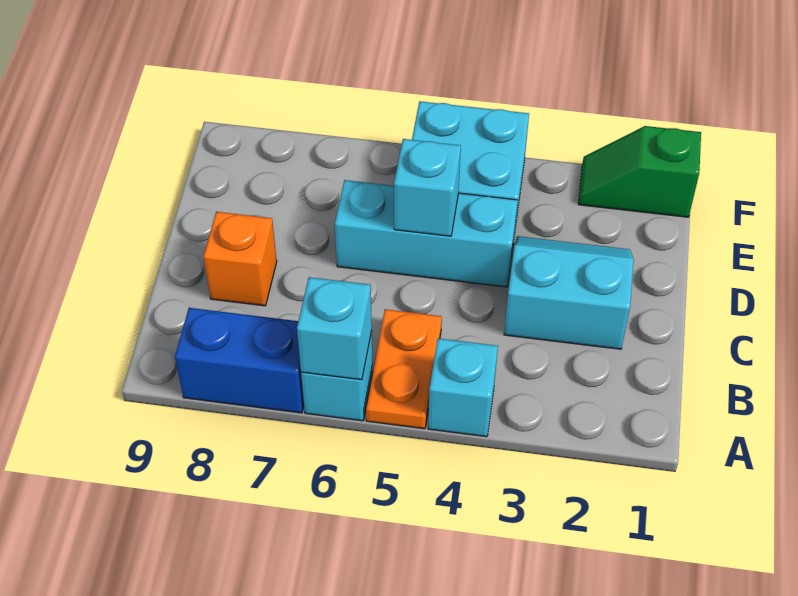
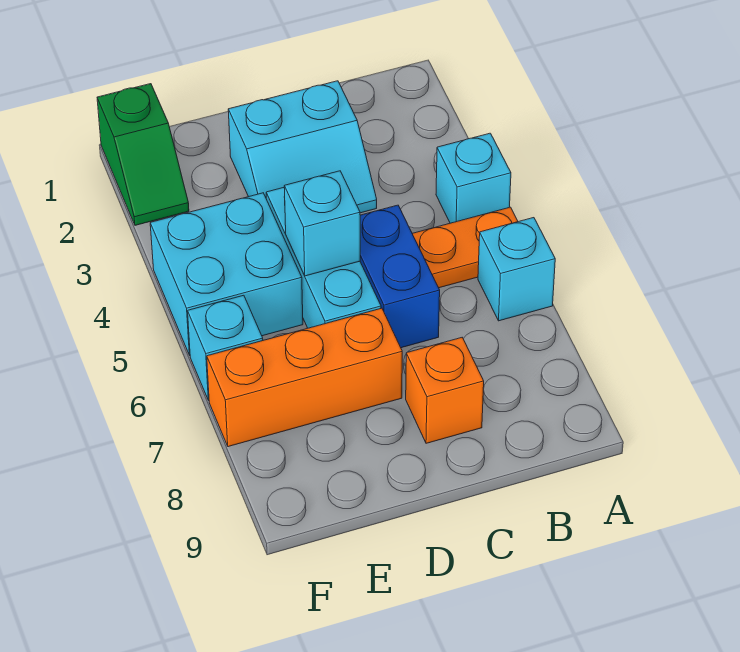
cyan 1x1 brick [297,277,372,380] -> cyan 1x1 brick moved to [188,295,263,400]
blue 1x2 brick [175,308,304,413] -> blue 1x2 brick moved to [360,205,440,348]
cyan 2x2 slope [504,236,634,349] -> cyan 2x2 slope turned to [228,81,377,213]
none -> orange 1x3 brick [207,308,402,447]

